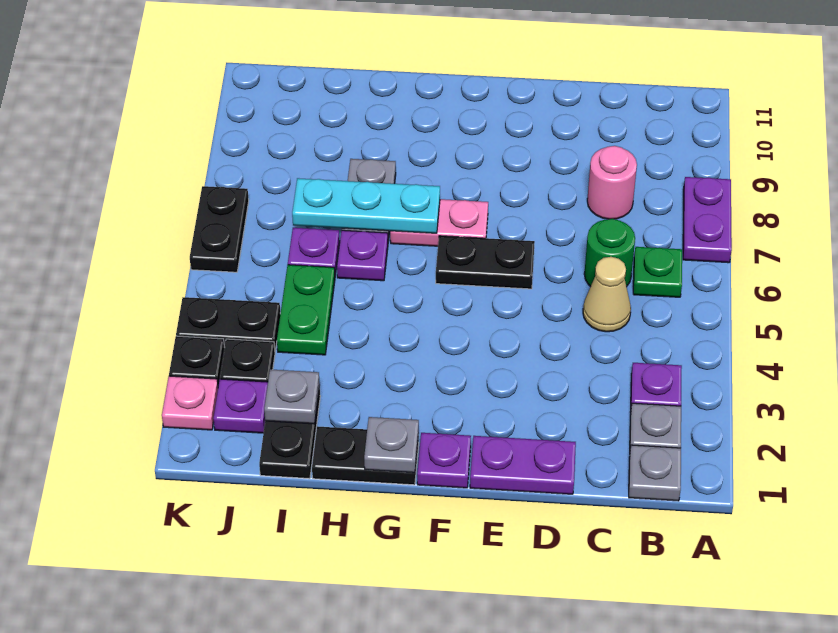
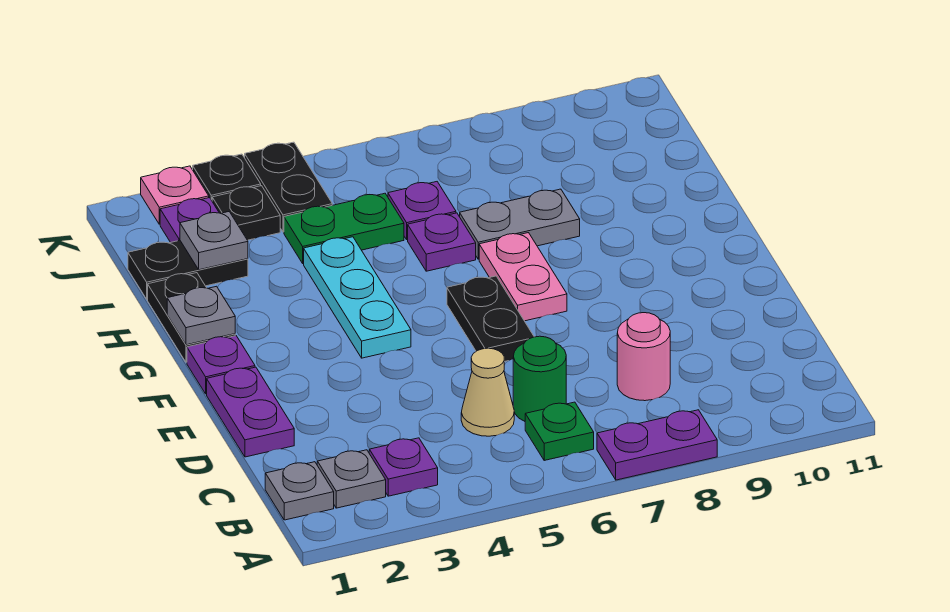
cyan 1x3 plate [292,178,440,233] -> cyan 1x3 plate moved to [304,237,411,358]
black 1x2 plate [190,186,249,272] -> none

